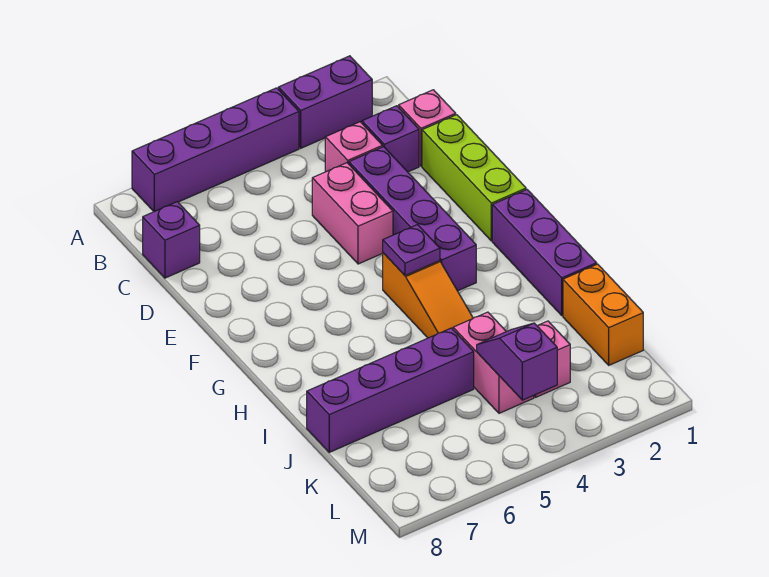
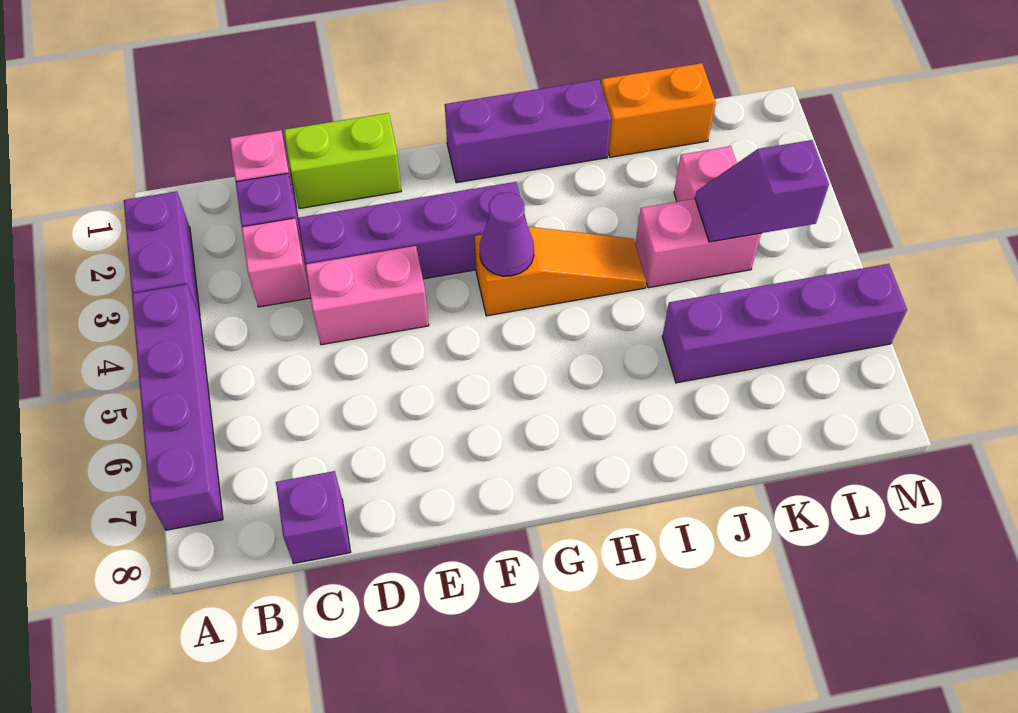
lime 1x3 brick [422,115,526,241] -> lime 1x2 brick [284,113,401,209]
purple 1x1 plate [383,225,440,276] -> purple 1x1 cone [479,192,534,276]
purple 1x4 brick [307,328,474,452] -> purple 1x4 brick turned to [662,264,907,383]

